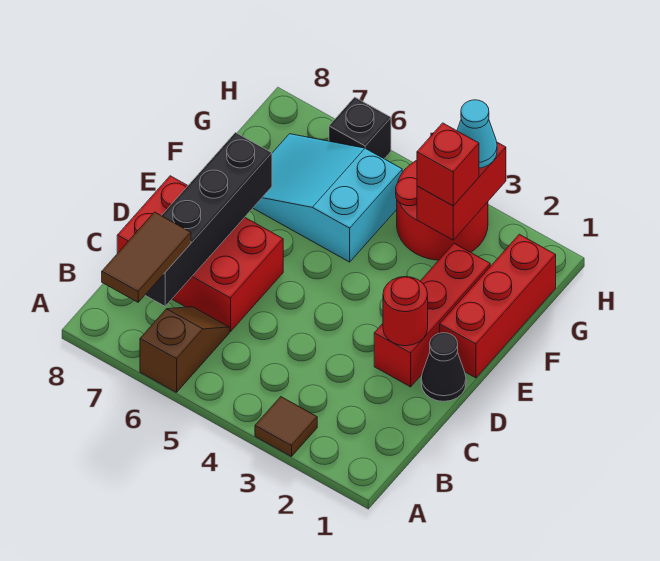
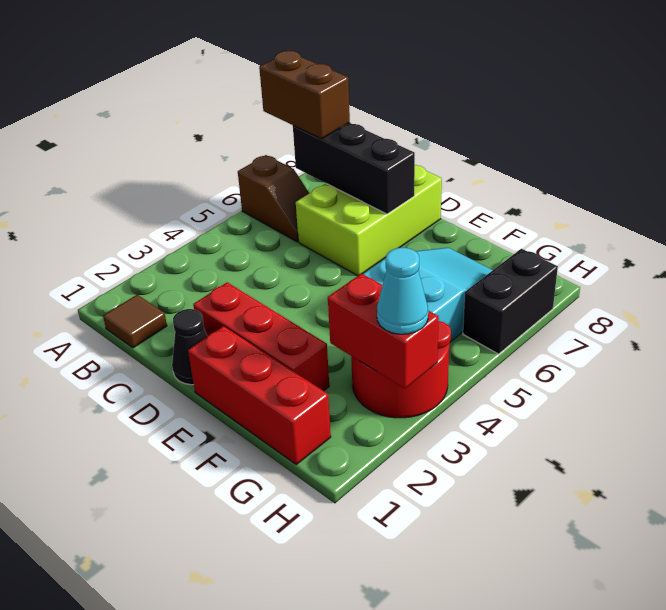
brown 1x1 tile [255,397,317,457] -> brown 1x1 tile moved to [103,295,167,348]
brown 1x2 tile [102,212,191,302] -> brown 1x2 brick [259,51,350,139]
black 1x4 brick [145,133,272,306] -> black 1x3 brick [293,123,415,214]
red 2x3 brick [117,176,283,332] -> lime 2x3 brick [296,165,442,276]
red 1x1 round brick [383,277,428,346] -> none
red 1x1 brick [417,123,479,206] -> none
black 1x1 brick [329,97,391,159] -> black 1x2 brick [463,249,558,354]

